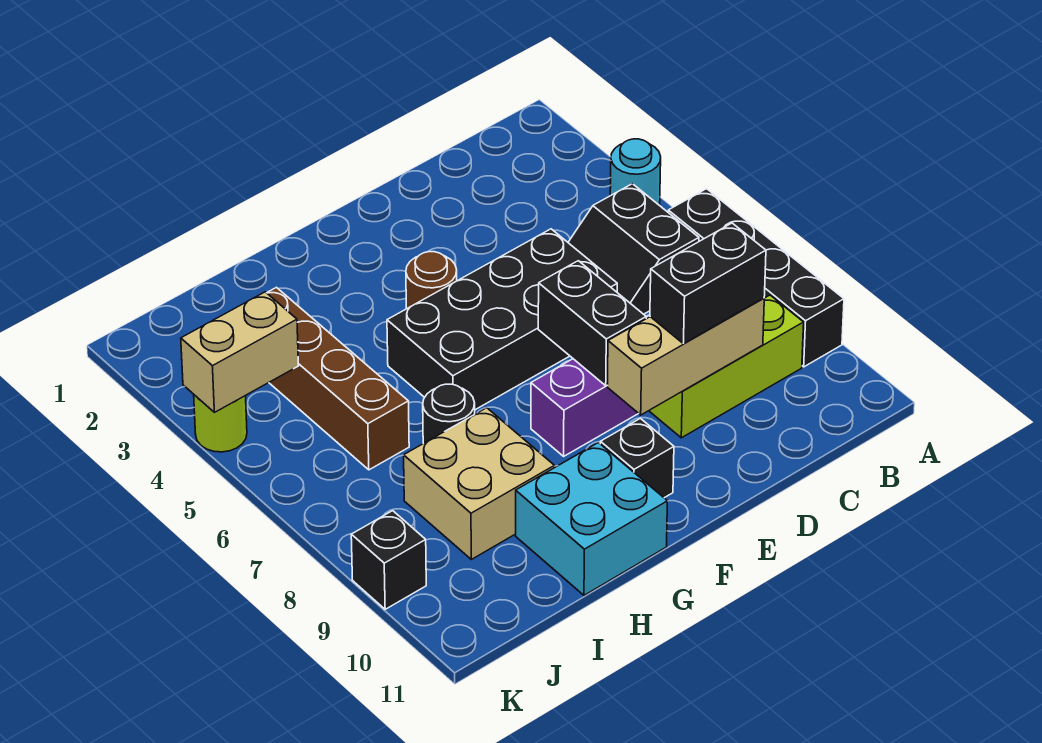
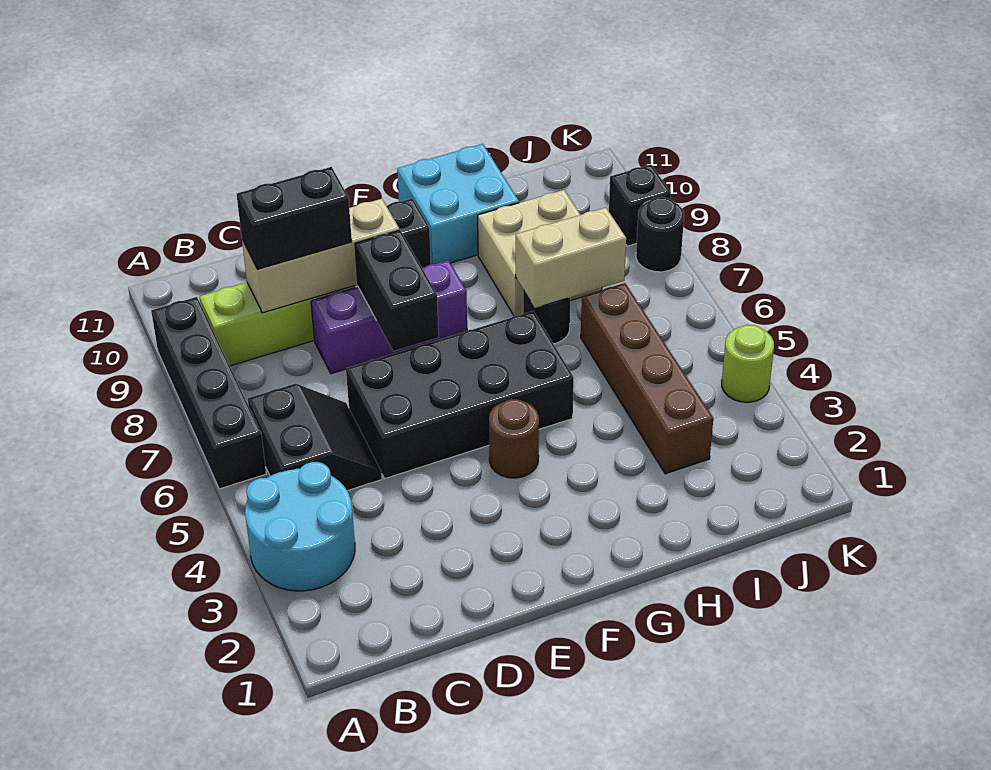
cyan 1x1 round brick [610,139,661,205] -> cyan 2x2 round brick [245,462,355,591]
tan 1x2 brick [181,292,298,412] -> tan 1x2 brick moved to [516,208,626,308]
none -> black 1x1 round brick [636,197,684,272]

